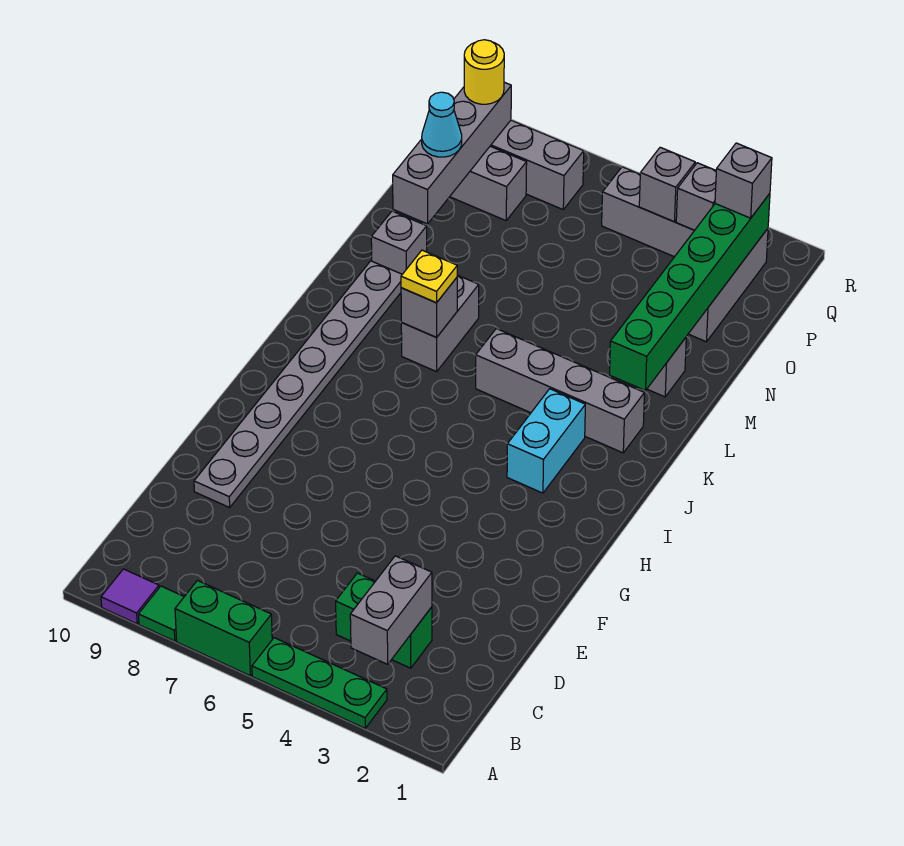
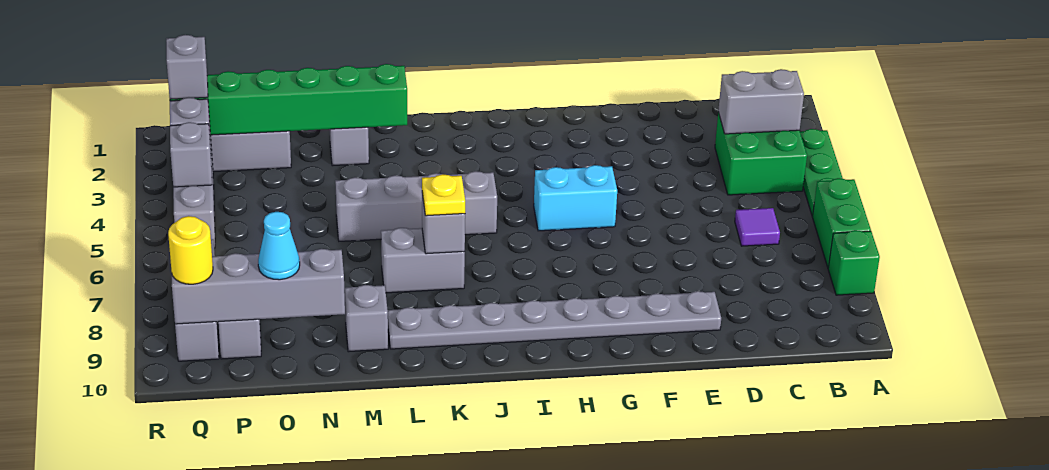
green 1x1 tile [138,586,184,641] -> green 1x1 brick [828,230,880,295]
purple 1x1 tile [101,569,159,624] -> purple 1x1 tile moved to [735,208,780,246]
green 1x2 brick [336,573,432,668] -> green 2x2 brick [715,113,807,195]
cyan 1x2 brick [507,389,585,493] -> cyan 1x2 brick moved to [534,165,617,231]
grey 1x4 brick [476,329,644,453] -> grey 1x4 brick turned to [335,171,497,241]

